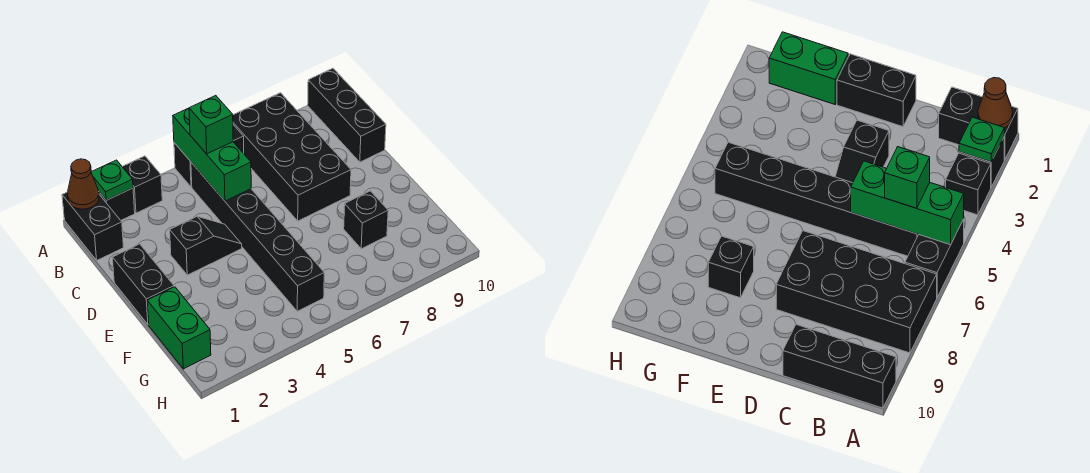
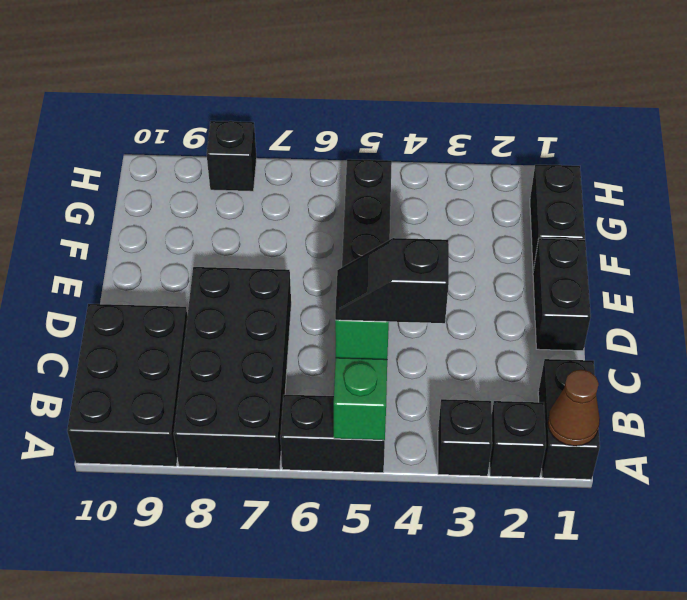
green 1x1 plate [91,160,133,200] -> none
black 1x3 brick [308,68,386,162] -> black 2x3 brick [67,304,187,466]
black 1x2 slope [170,216,242,275] -> black 1x2 slope moved to [335,238,449,323]
green 1x2 brick [147,287,211,369] -> black 1x2 brick [530,165,585,271]
black 1x1 brick [344,191,388,249] -> black 1x1 brick moved to [207,121,257,191]

